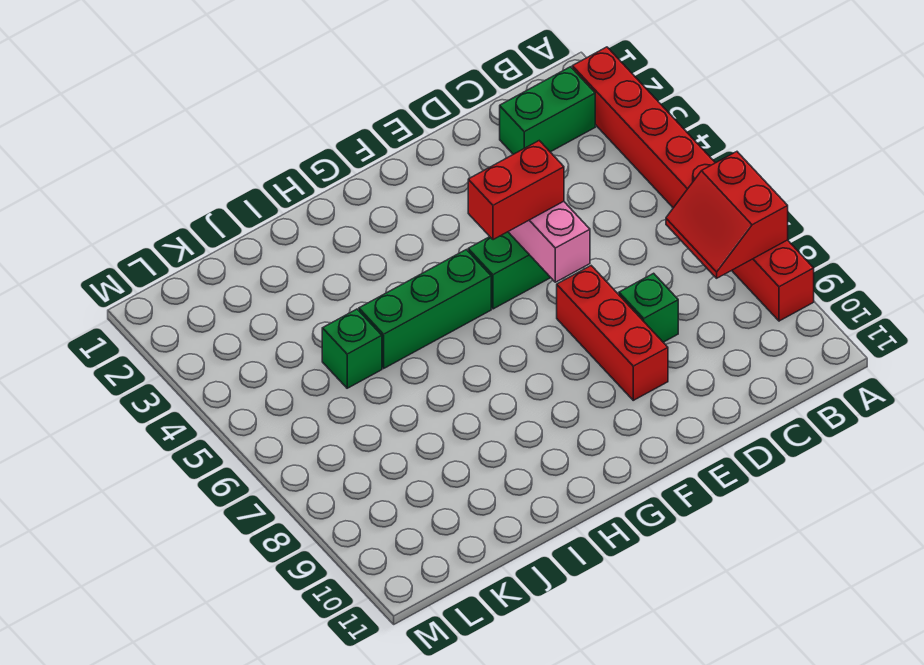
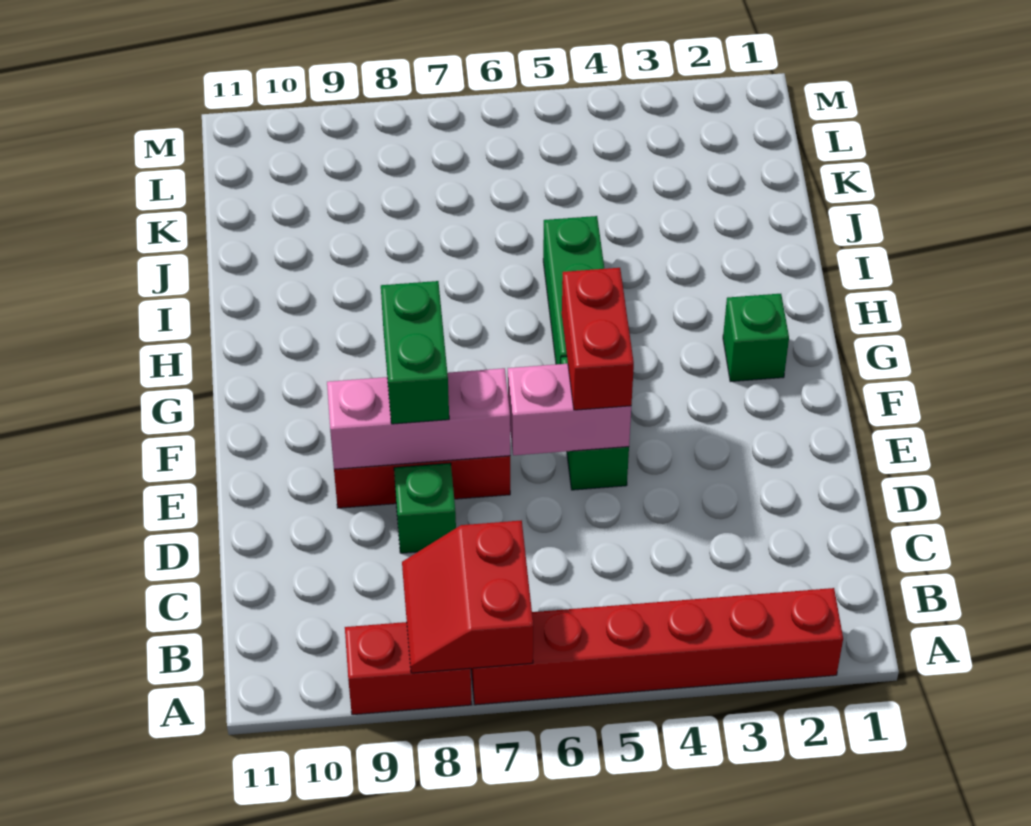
red 2x2 slope [666,152,788,278] -> red 2x2 slope turned to [402,520,533,673]
green 1x2 brick [500,67,595,154] -> green 1x2 brick moved to [381,281,449,424]
none -> pink 1x3 brick [327,368,510,469]
green 1x1 brick [322,309,382,388] -> green 1x1 brick moved to [723,294,789,382]

